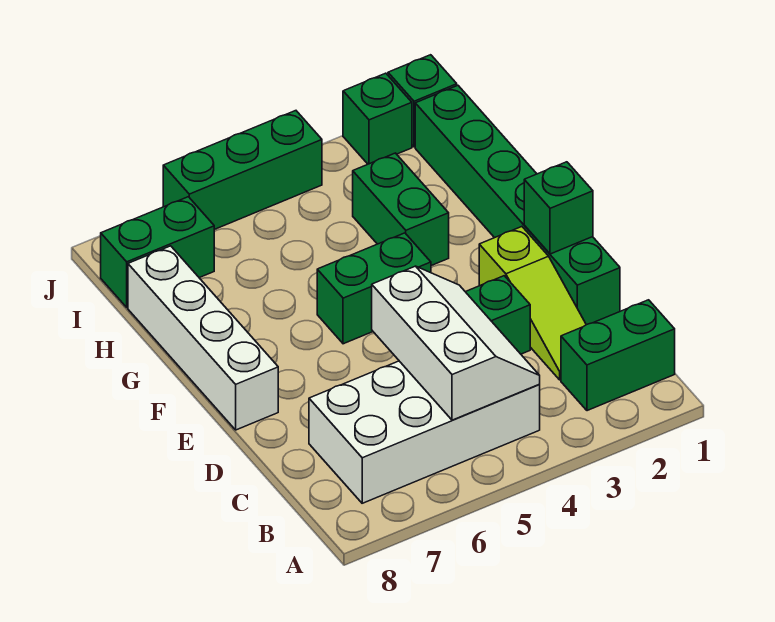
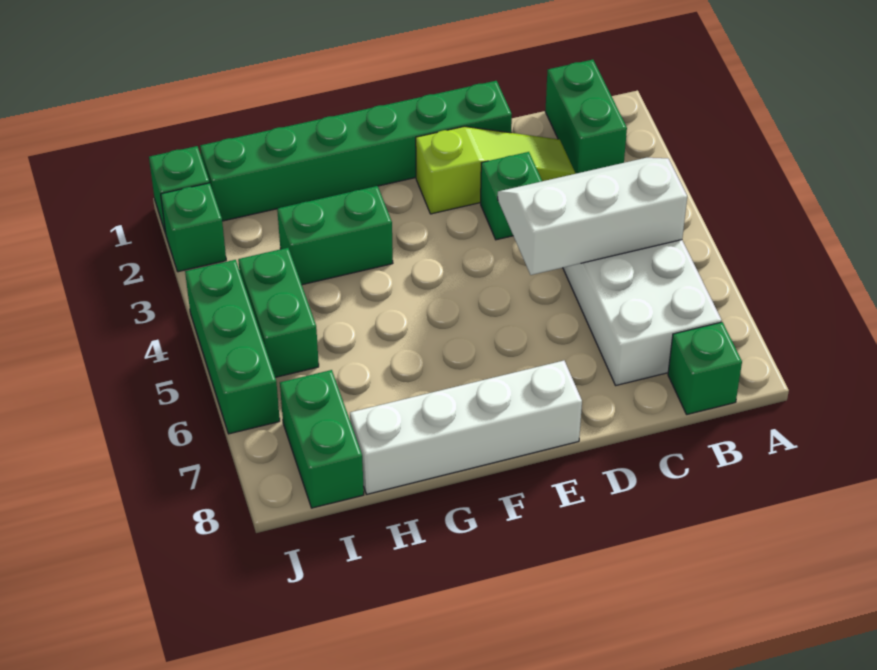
green 1x1 brick [524,162,593,254] -> green 1x1 brick moved to [668,322,742,414]
green 1x2 brick [317,233,431,344] -> green 1x2 brick moved to [238,248,319,377]

